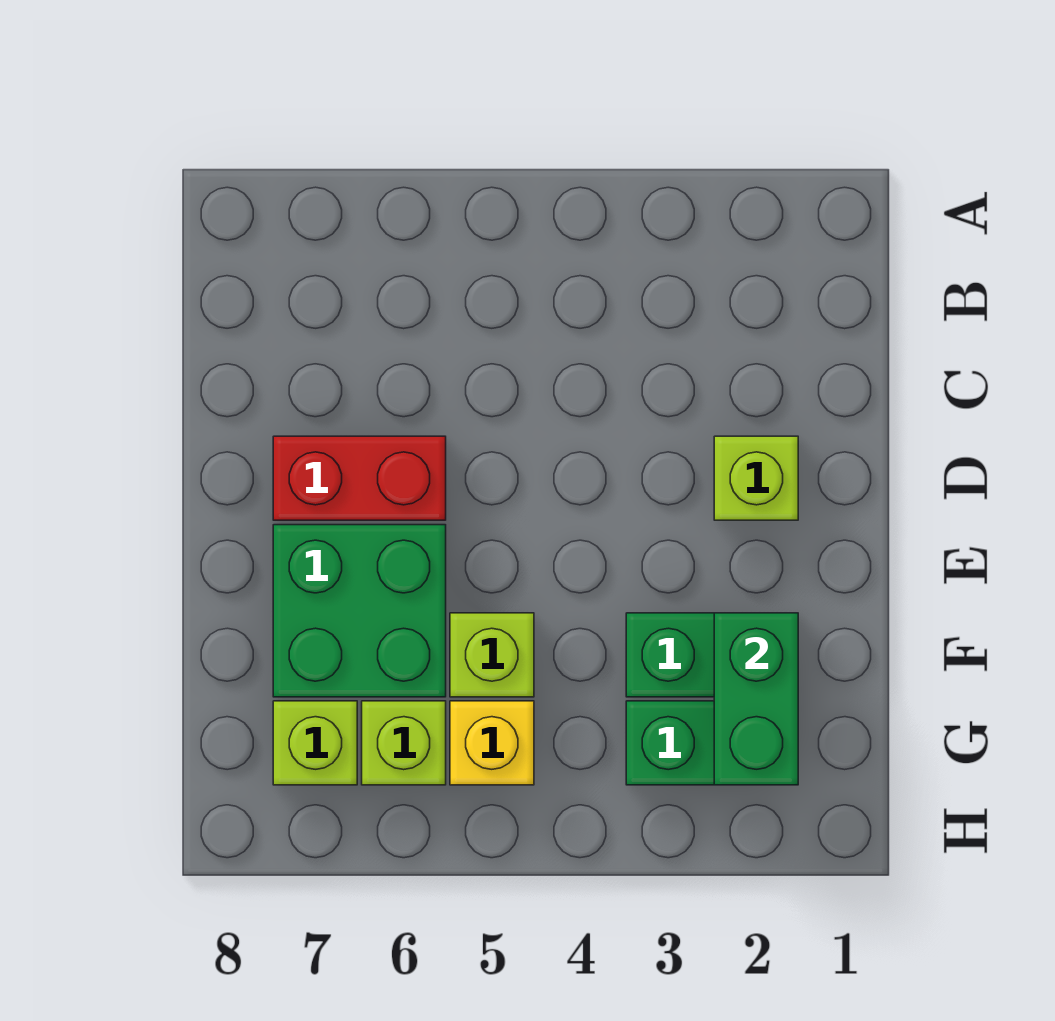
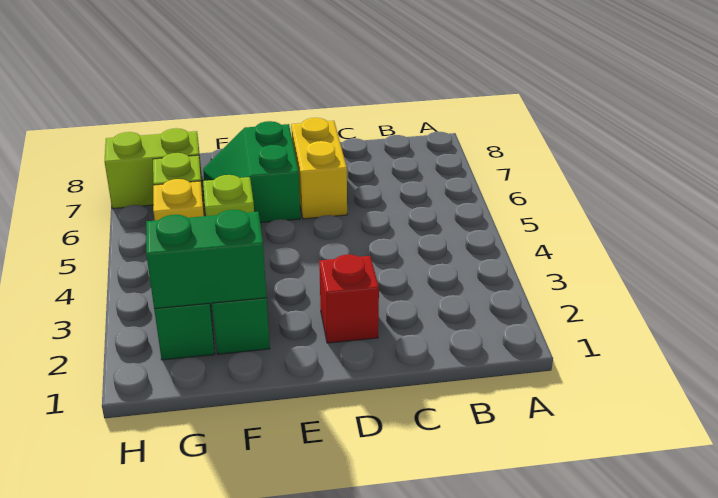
lime 1x1 brick [714,436,798,520] -> red 1x1 brick [319,255,379,343]
red 1x2 brick [273,436,446,520] -> yellow 1x2 brick [291,118,347,219]
green 2x2 brick [273,525,446,697] -> green 2x2 slope [203,121,300,223]
lime 1x1 brick [273,701,357,785] -> lime 1x2 brick [104,128,203,209]

